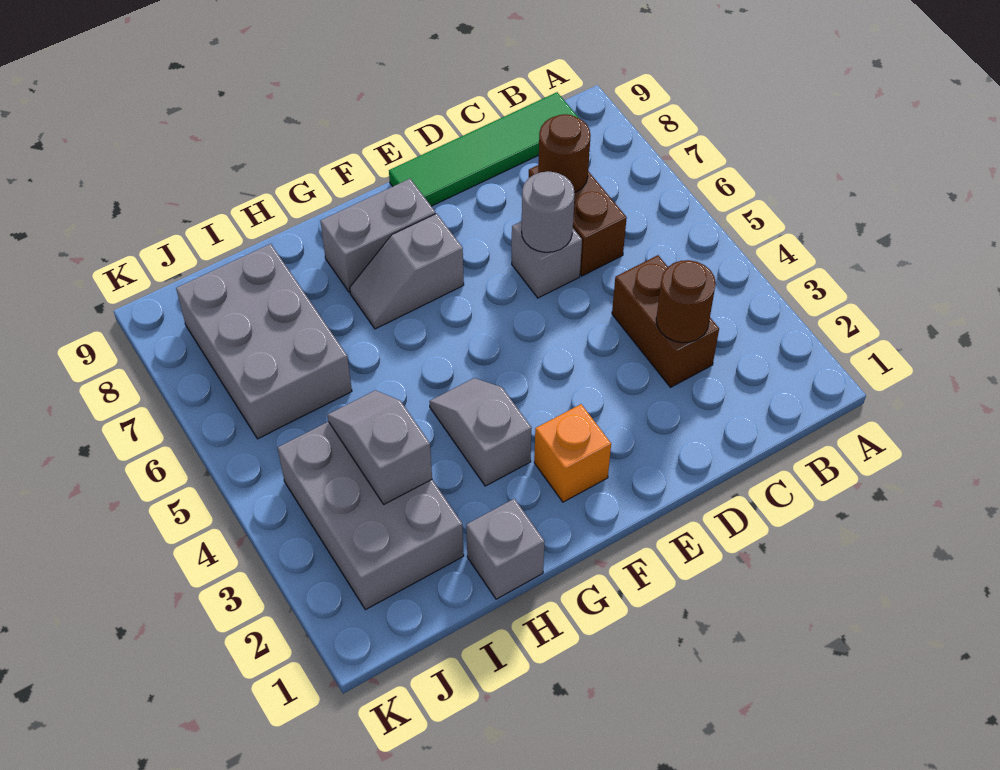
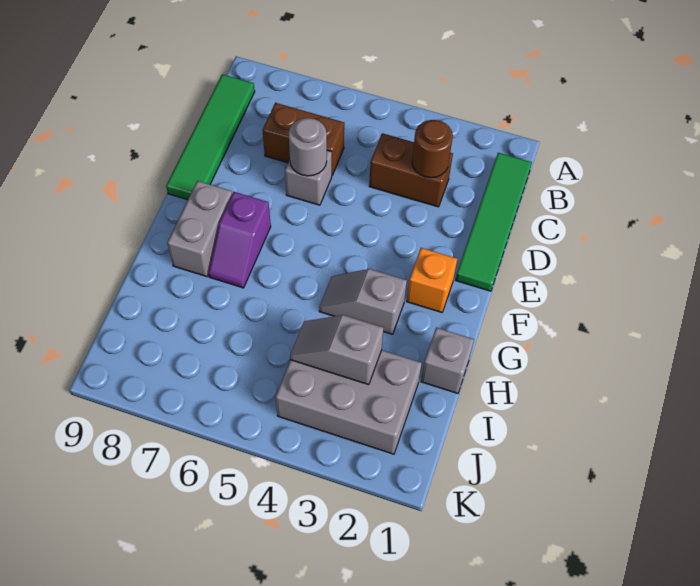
none -> green 1x4 tile [456,153,532,291]
brown 1x1 round brick [538,114,591,192] -> none
grey 1x2 slope [350,214,464,329] -> purple 1x2 slope [208,192,271,288]
grey 2x3 brick [176,244,352,439] -> none

